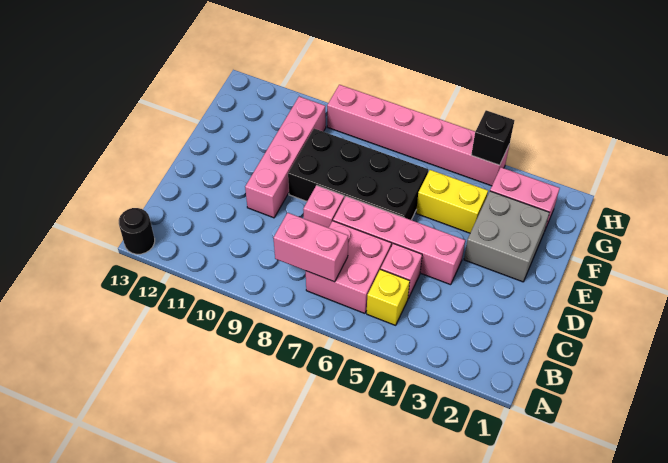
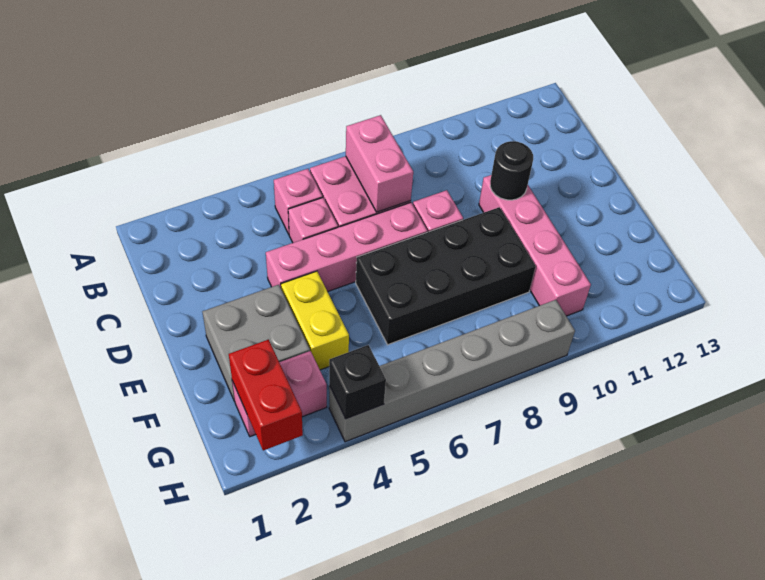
black 1x1 round brick [119,208,155,254] -> black 1x1 round brick moved to [490,141,533,200]
yellow 1x1 brick [367,269,410,325] -> pink 1x1 brick [274,169,323,234]
pink 1x2 brick [274,213,348,282] -> pink 1x2 brick turned to [346,115,413,212]
yellow 1x2 brick [416,170,488,233] -> yellow 1x2 brick turned to [281,271,349,370]
none -> red 1x2 brick [229,340,303,451]
pink 1x6 brick [327,85,509,186] -> grey 1x6 brick [329,300,575,442]

